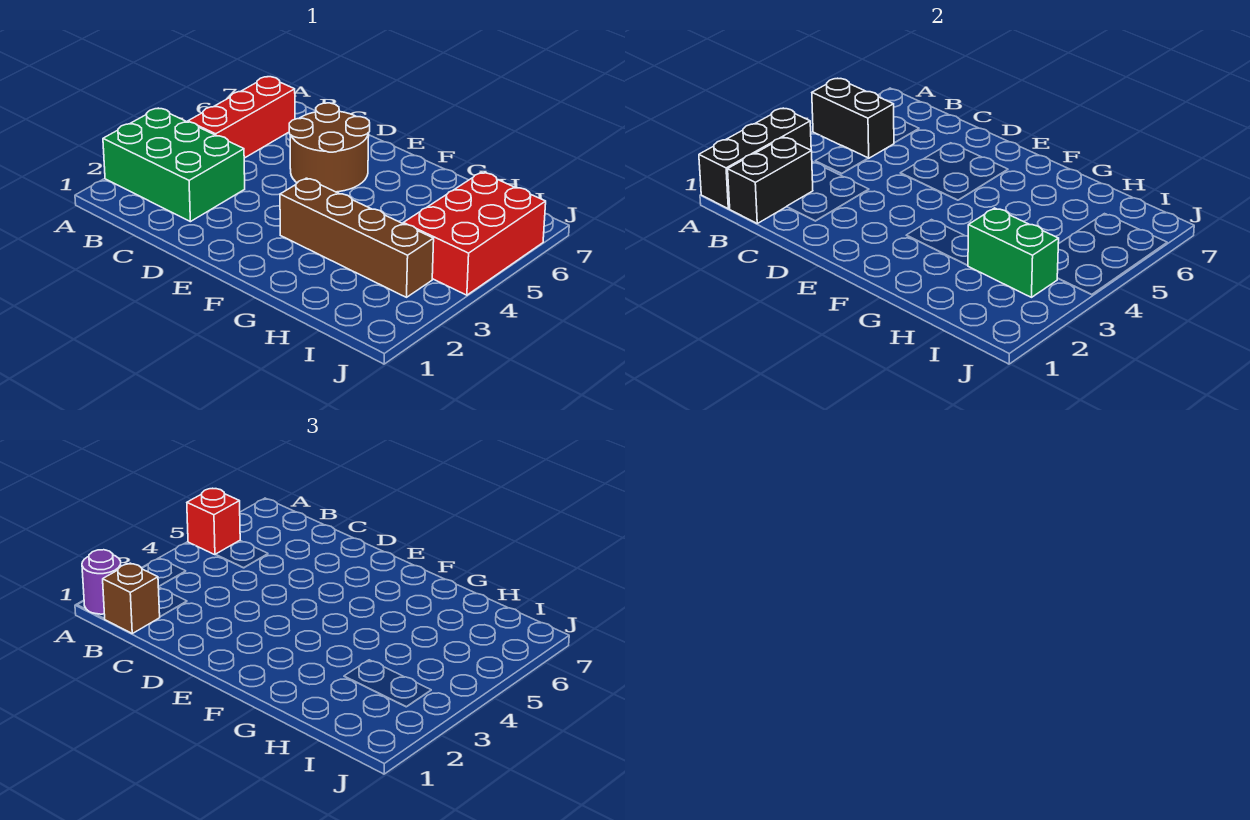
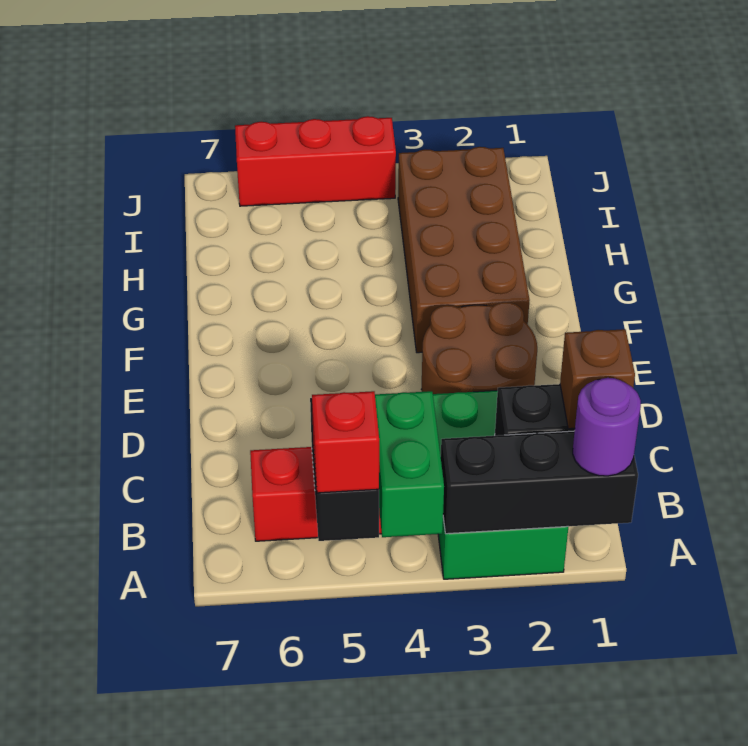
brown 2x2 round brick [289,103,370,192] -> brown 2x2 round brick moved to [421,302,537,394]
brown 1x4 brick [280,178,434,297] -> brown 2x4 brick [398,147,530,353]
green 1x2 brick [968,208,1059,297] -> green 1x2 brick moved to [375,391,444,537]
red 2x3 brick [403,172,546,295] -> red 1x3 brick [235,116,396,206]

